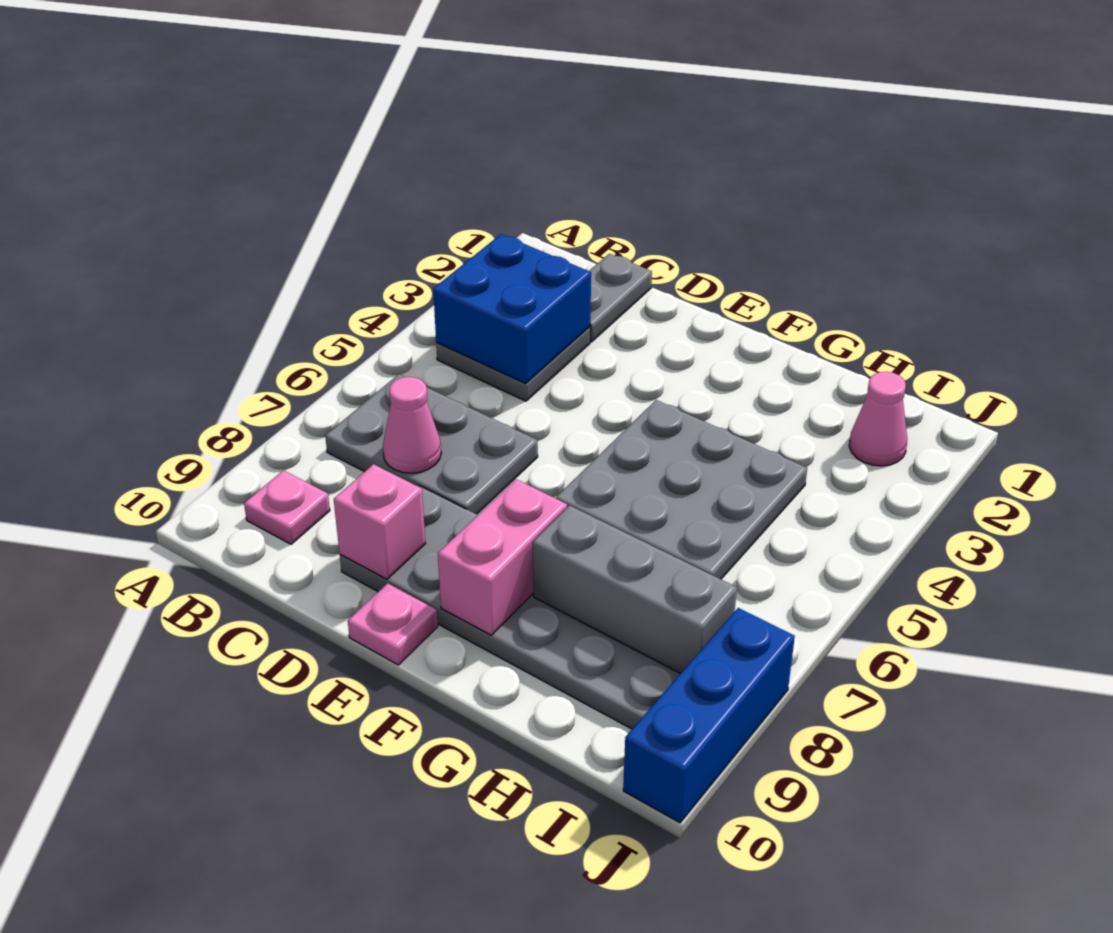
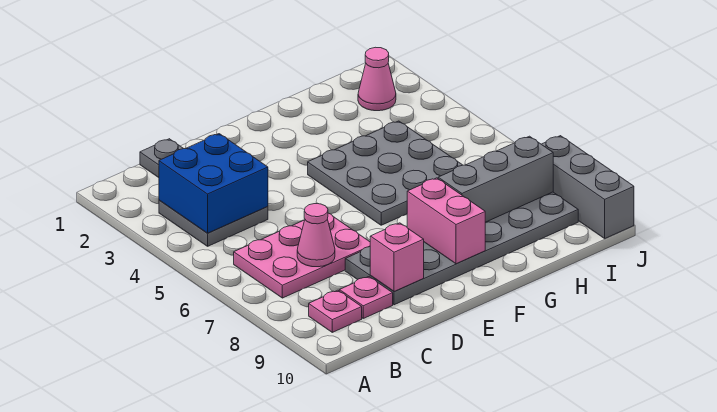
grey 2x3 plate [325,374,538,514] -> pink 2x3 plate [234,213,370,298]
pink 1x1 plate [348,583,438,665] -> pink 1x1 plate moved to [339,277,393,318]
blue 1x3 brick [623,608,795,823] -> grey 1x3 brick [542,136,634,238]

